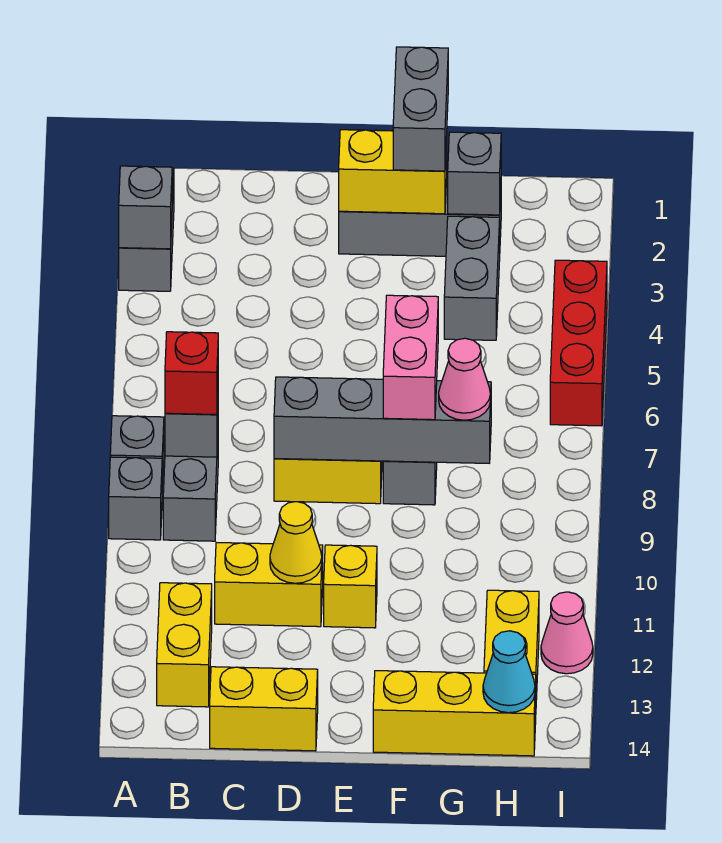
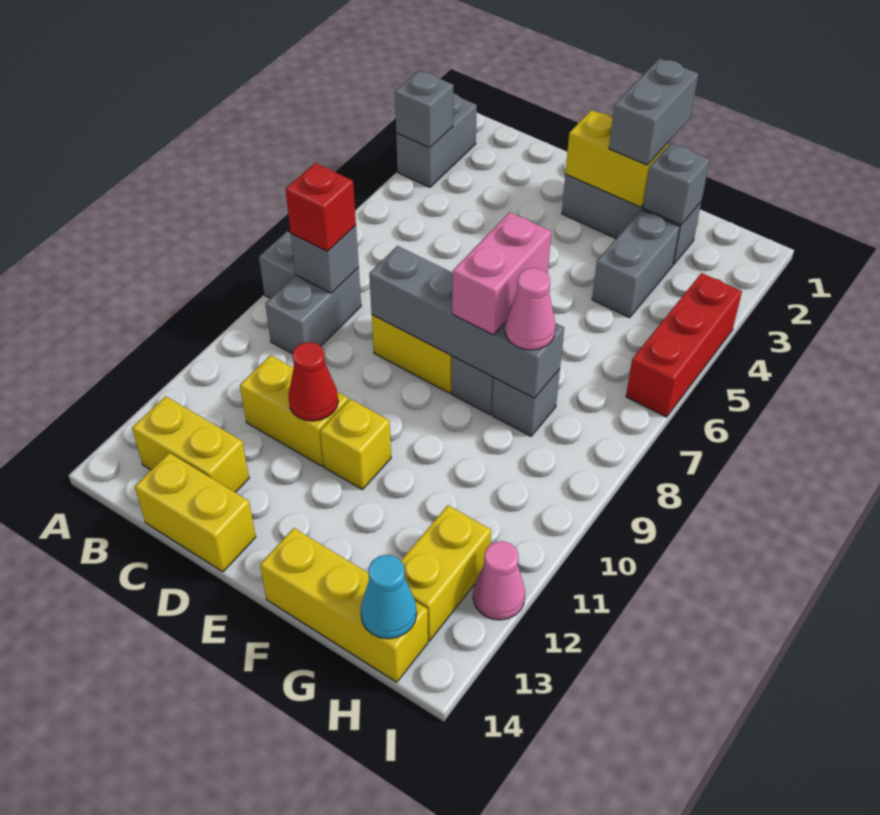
grey 1x1 brick [109,457,162,540] -> grey 1x1 brick moved to [492,369,560,436]
yellow 1x2 brick [157,583,212,707] -> yellow 1x2 brick turned to [132,396,249,492]
yellow 1x1 cone [270,502,322,583] -> red 1x1 cone [288,342,338,421]

